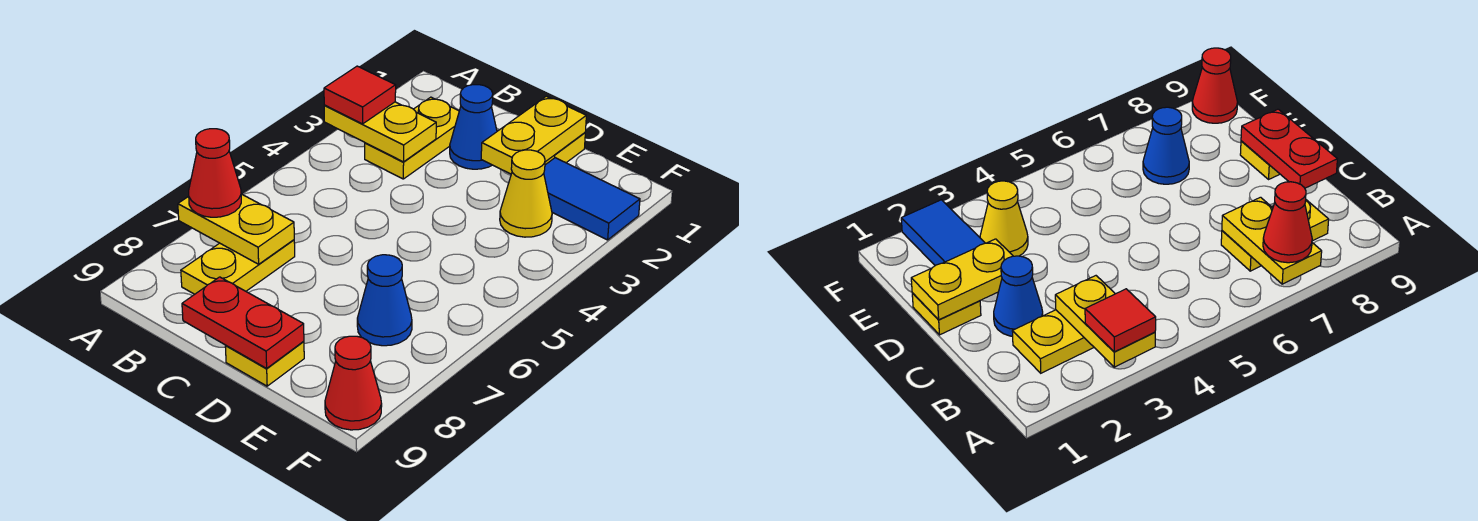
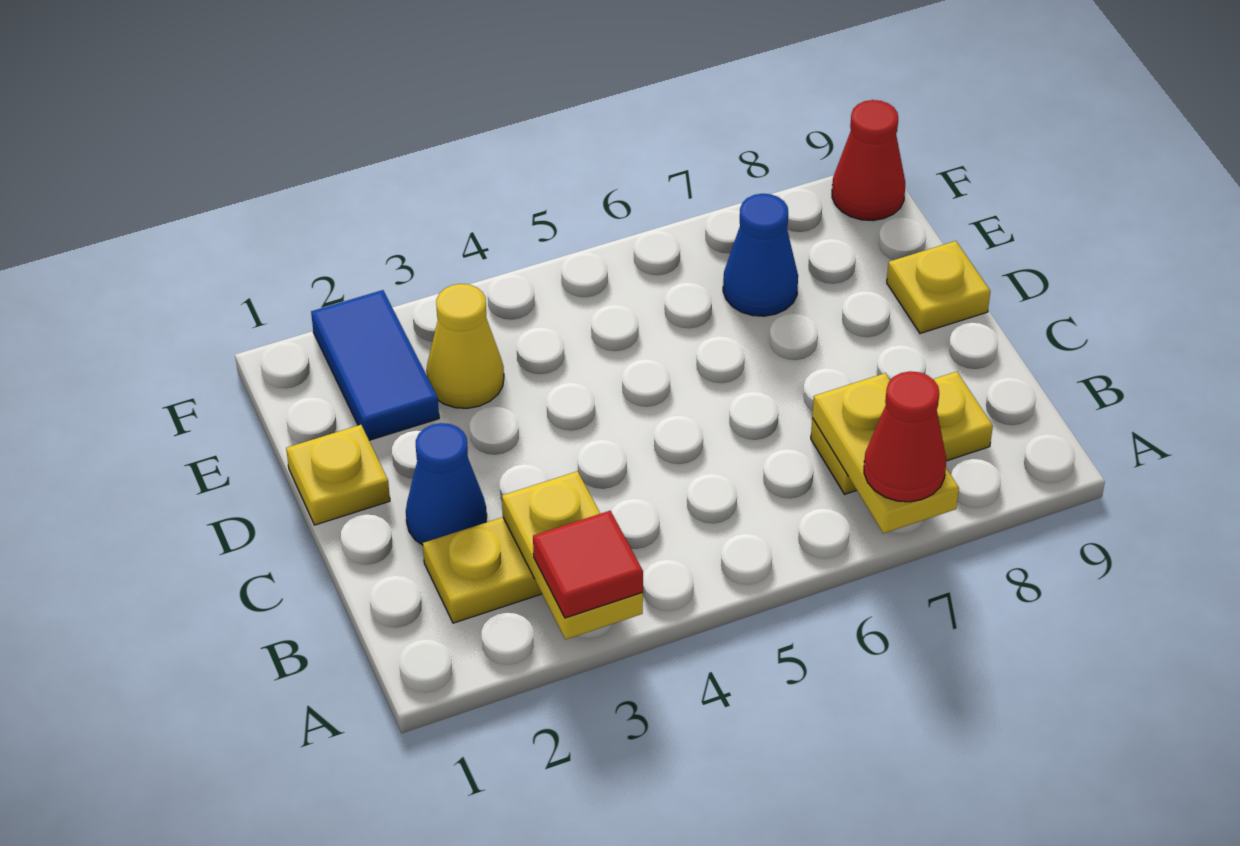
red 1x2 plate [182,277,304,368] -> none
yellow 1x2 plate [481,96,586,174] -> none

